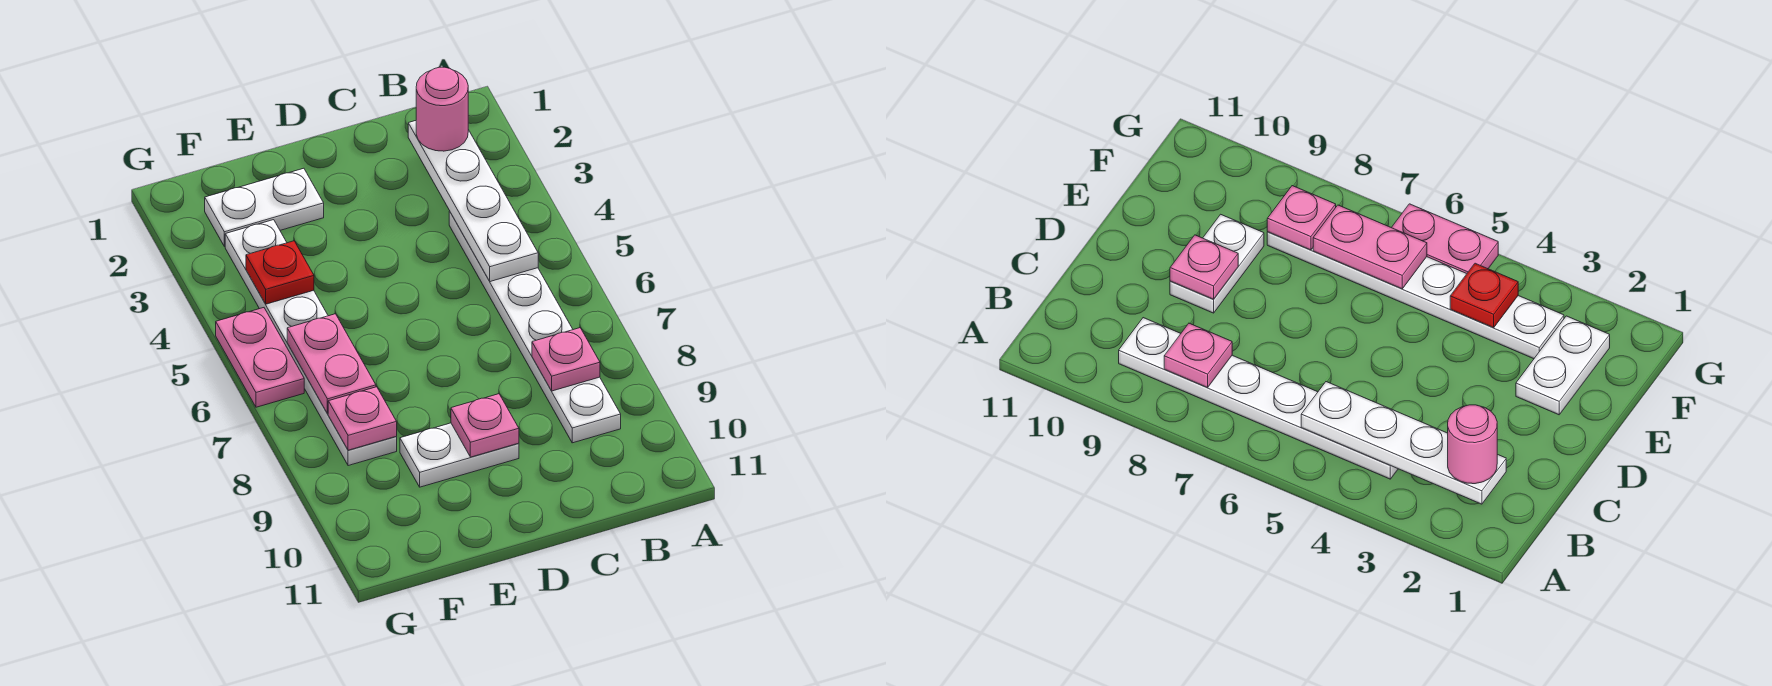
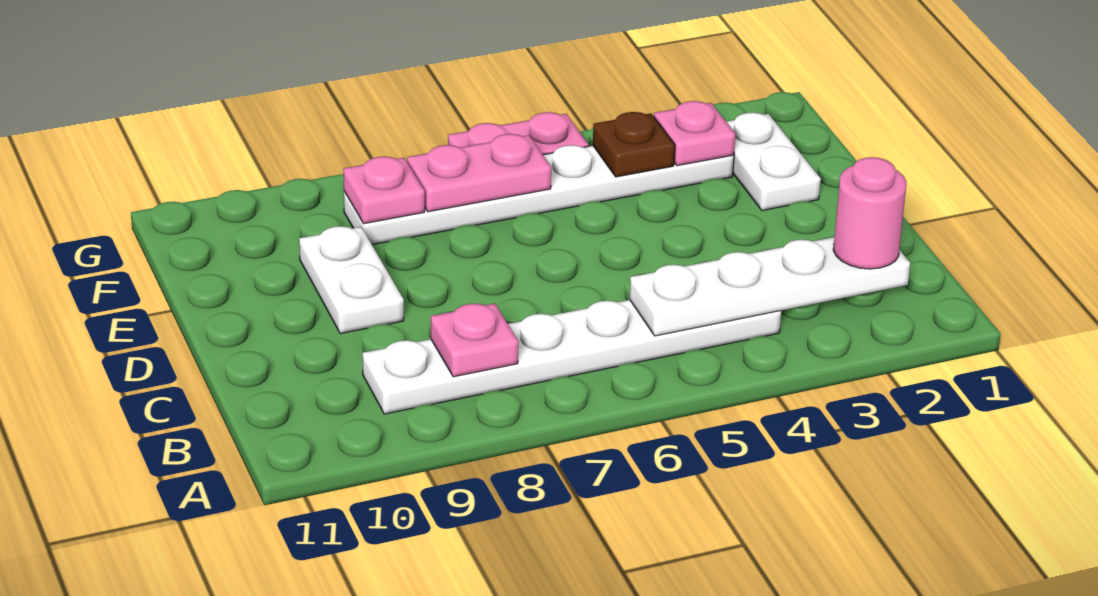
pink 1x1 plate [451,394,519,457] -> pink 1x1 plate moved to [654,101,735,166]
red 1x1 plate [246,241,314,304] -> brown 1x1 plate [593,112,675,177]

